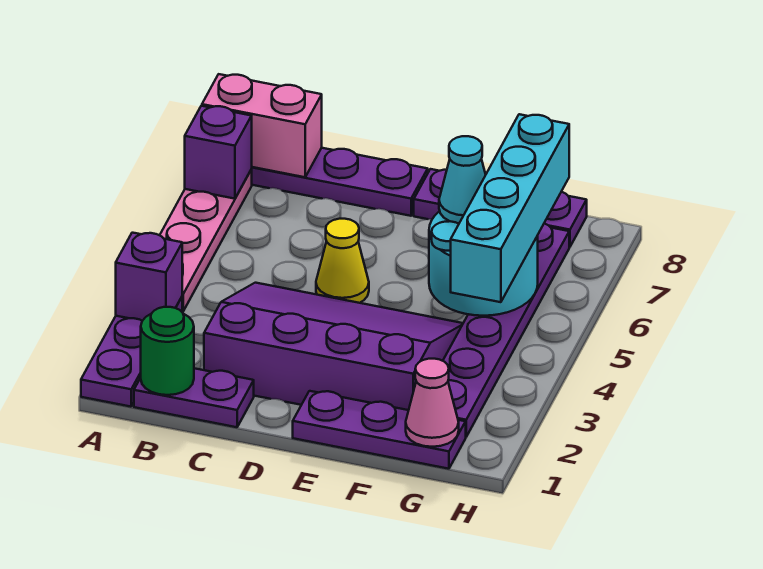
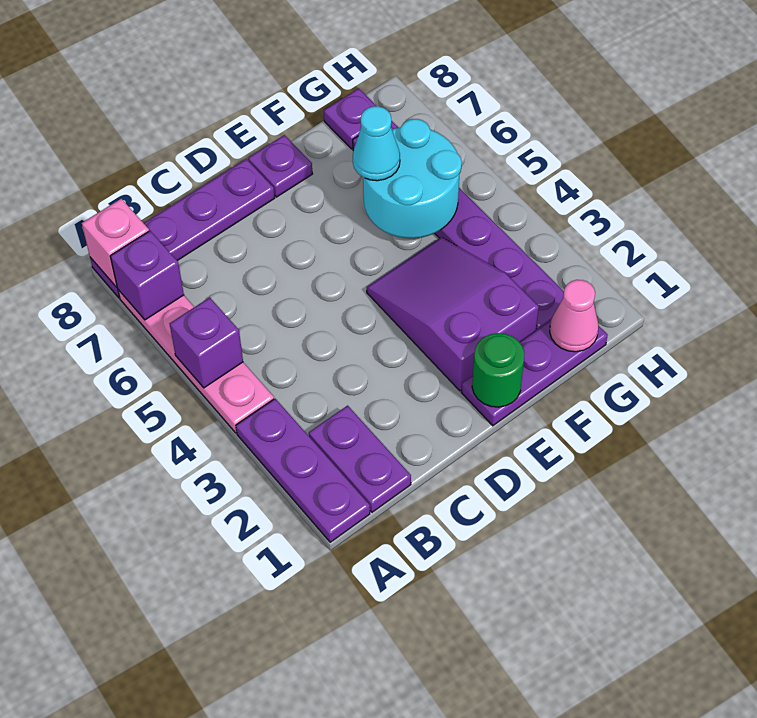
purple 1x1 brick [116,233,182,321] -> purple 1x1 brick moved to [170,297,243,388]
pink 1x2 brick [202,74,322,177] -> pink 1x1 brick [82,199,149,287]
purple 1x2 plate [134,368,254,427] -> purple 1x2 plate turned to [309,406,411,512]
green 1x1 round brick [141,307,194,395] -> green 1x1 round brick moved to [472,333,525,407]
purple 3x4 slope [204,283,463,410] -> purple 2x3 slope [367,237,539,391]
yellow 1x1 cone [316,219,369,303] -> none
cyan 1x4 brick [451,114,569,302] -> none

